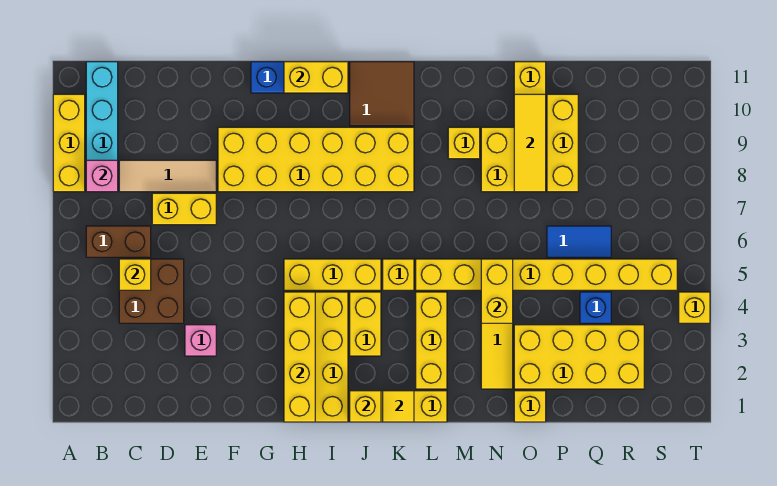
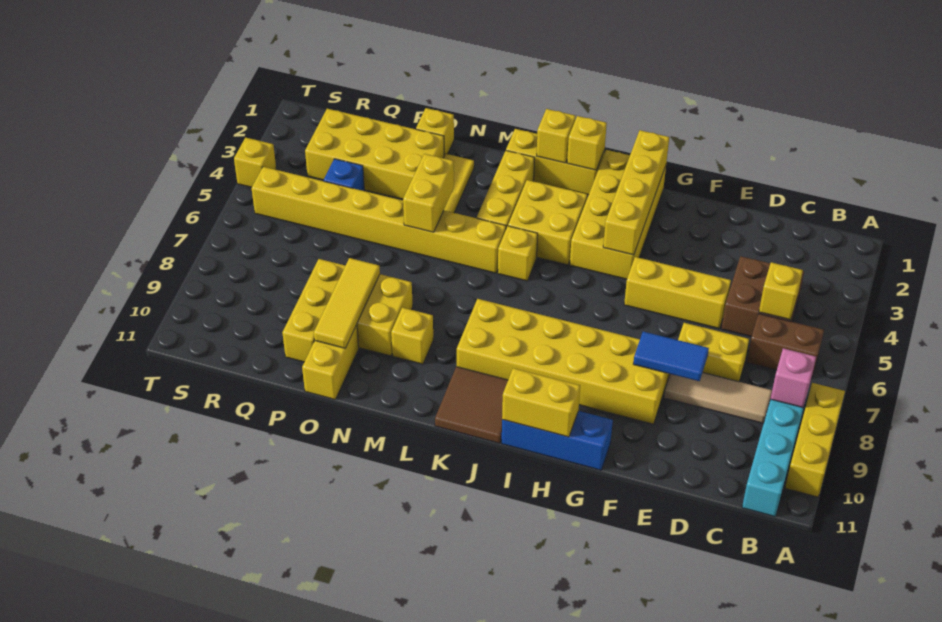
pink 1x1 brick [185,325,216,356] -> none
yellow 1x3 brick [284,259,381,290] -> yellow 1x3 brick moved to [624,257,731,329]
yellow 1x2 brick [350,292,381,356] -> yellow 2x2 brick [508,180,587,265]
yellow 1x1 tile [383,391,414,422] -> yellow 1x1 brick [537,109,576,163]
blue 1x2 tile [547,226,611,257] -> blue 1x2 tile moved to [633,332,709,381]

